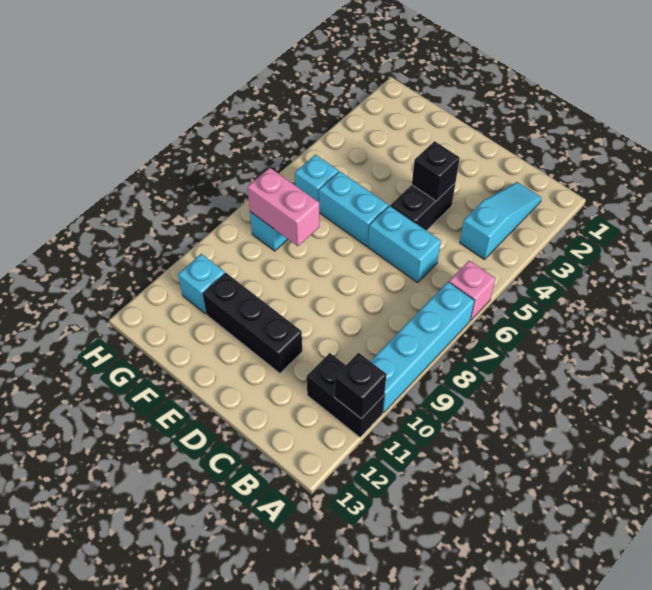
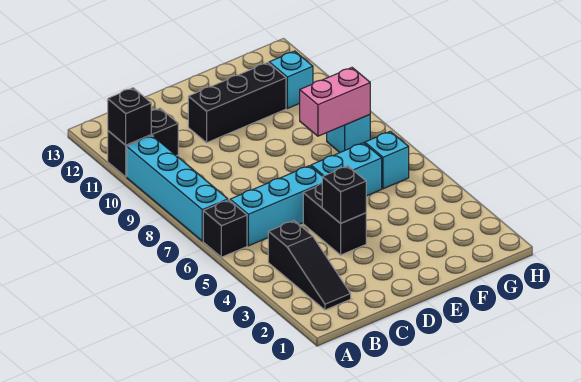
pink 1x1 brick [449,260,495,321] -> black 1x1 brick [203,200,247,257]
cyan 1x3 slope [460,182,542,259] -> black 1x3 slope [268,221,351,310]
cyan 1x2 brick [368,206,441,283] -> cyan 1x3 brick [230,166,323,246]

